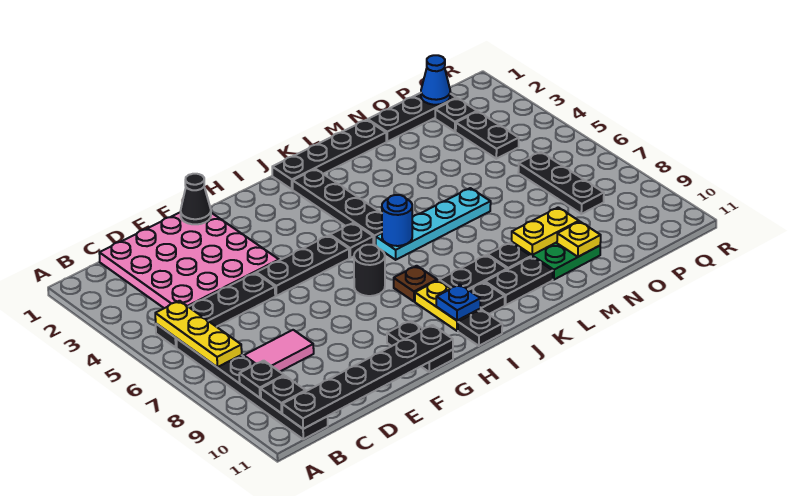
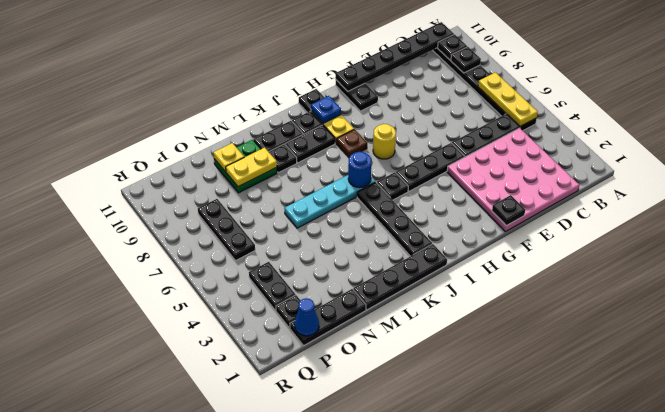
pink 1x2 tile [244,330,314,372] -> none
black 1x1 cone [180,174,211,224] -> black 1x1 plate [492,195,525,226]
black 1x1 round brick [354,245,385,296] -> yellow 1x1 round brick [373,124,396,159]

